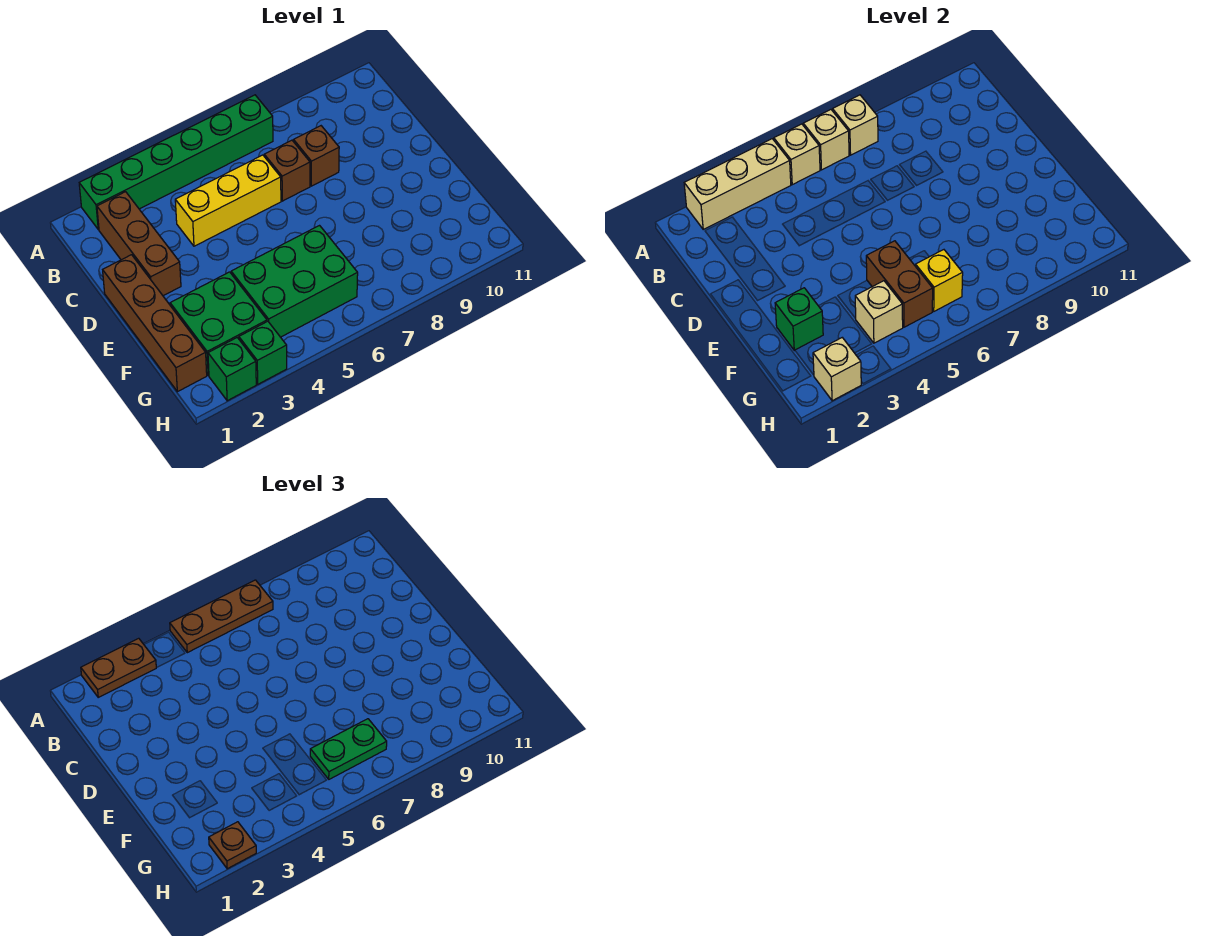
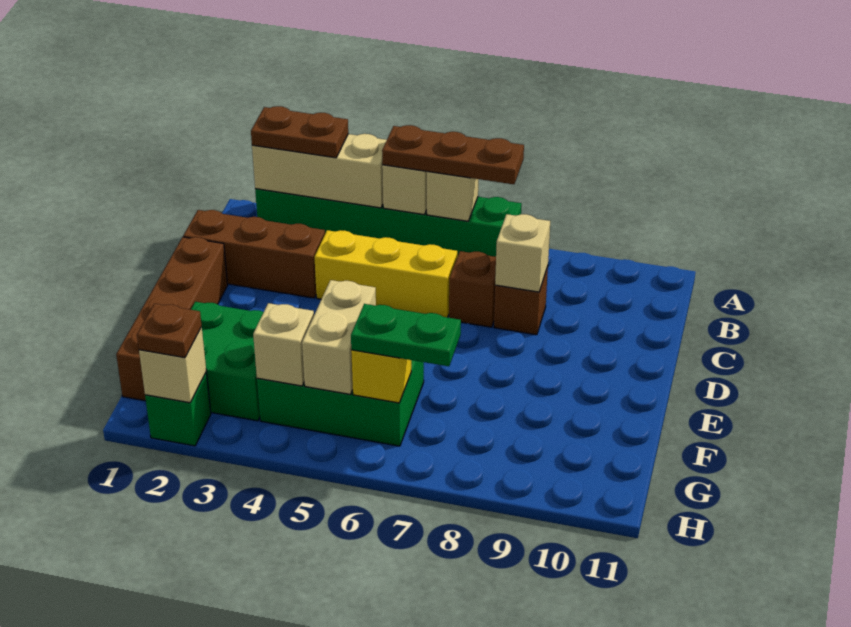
tan 1x1 brick [833,95,878,155] -> tan 1x1 brick moved to [495,214,550,292]
brown 1x3 brick [97,192,181,296] -> brown 1x3 brick turned to [183,210,325,298]
green 1x1 brick [775,288,823,350] -> none
brown 1x2 brick [866,241,933,327] -> tan 1x2 brick [302,280,376,394]
green 1x1 brick [239,321,287,384] -> none

